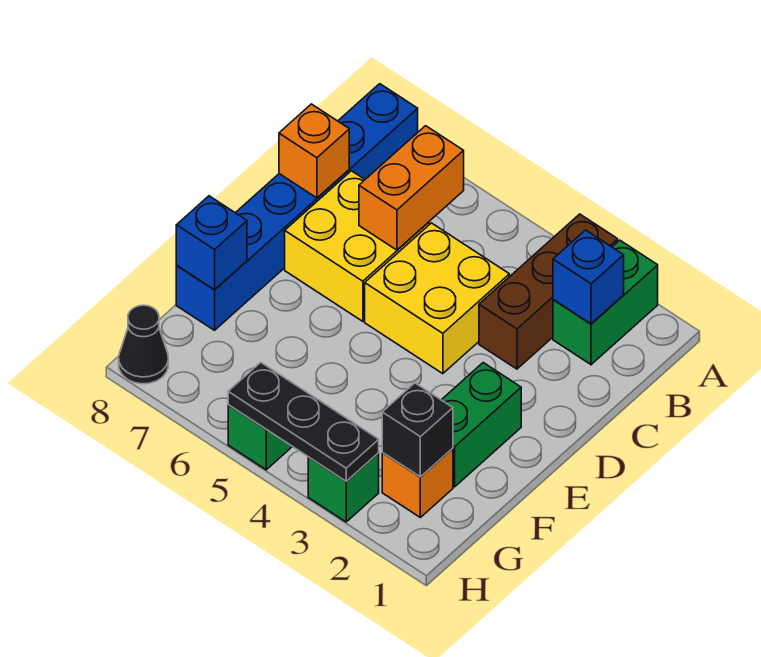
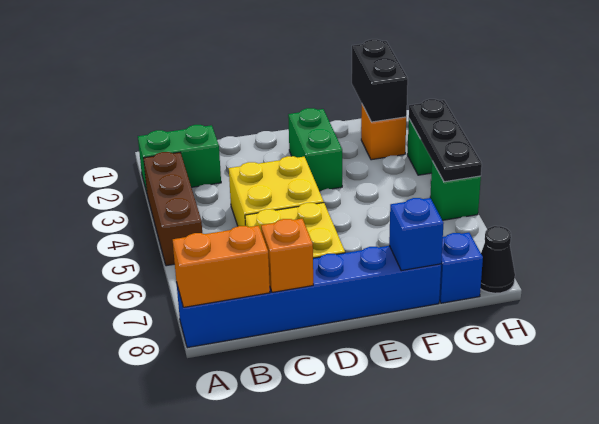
brown 1x3 brick [479,214,618,369] -> brown 1x3 brick turned to [143,152,202,266]
blue 1x1 brick [553,230,624,324] -> blue 1x1 brick moved to [439,233,483,303]
orange 1x2 brick [359,126,464,250] -> orange 1x2 brick moved to [173,225,270,307]
green 1x2 brick [442,363,521,487] -> green 1x2 brick turned to [288,108,342,191]
black 1x1 brick [382,383,453,477] -> black 1x2 brick [352,39,408,122]

